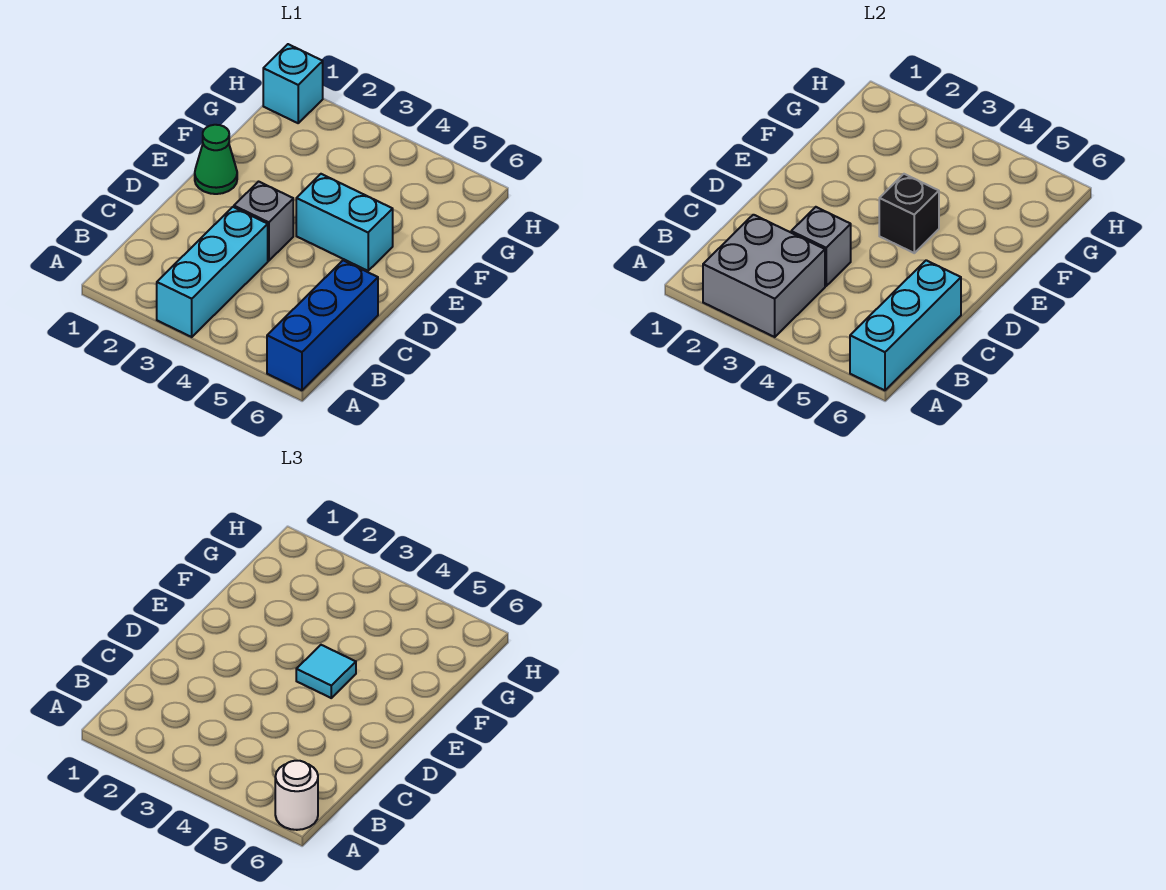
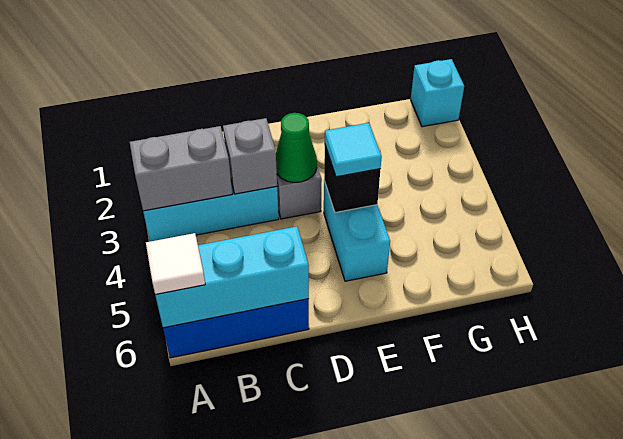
grey 2x2 brick [703,215,825,337] -> grey 1x2 brick [130,126,232,211]
white 1x1 round brick [275,761,318,830] -> white 1x1 tile [146,233,205,295]
green 1x1 cone [195,125,237,194] -> green 1x1 cone moved to [276,113,317,182]

